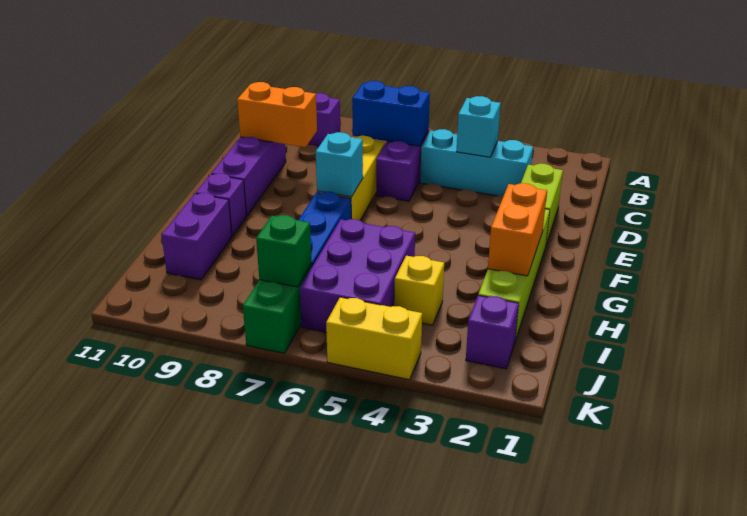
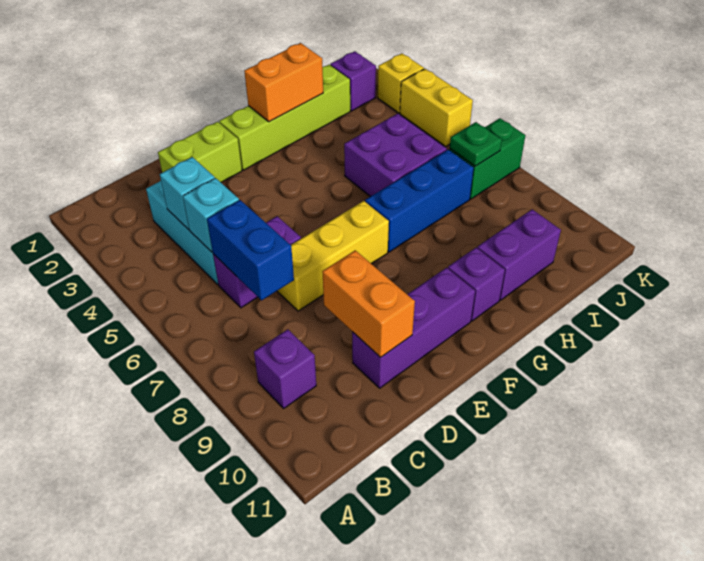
cyan 1x1 brick [316,132,363,197] -> cyan 1x1 brick moved to [183,178,239,252]
purple 2x3 brick [300,219,415,332] -> purple 2x2 brick [344,114,447,197]
yellow 1x1 brick [394,256,444,325] -> yellow 1x1 brick moved to [378,53,424,113]
green 1x1 brick [256,215,312,287] -> green 1x1 plate [450,122,502,166]

